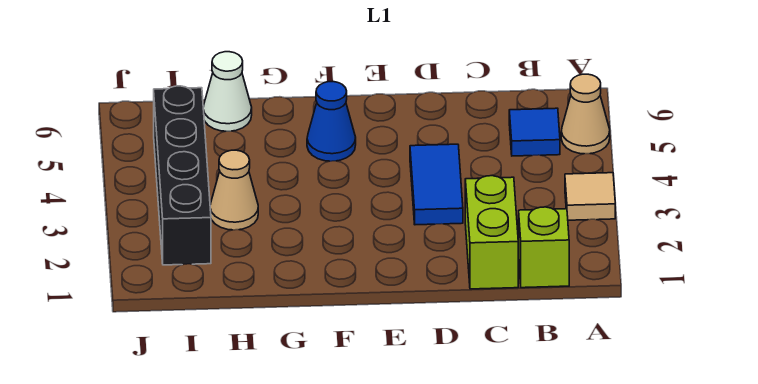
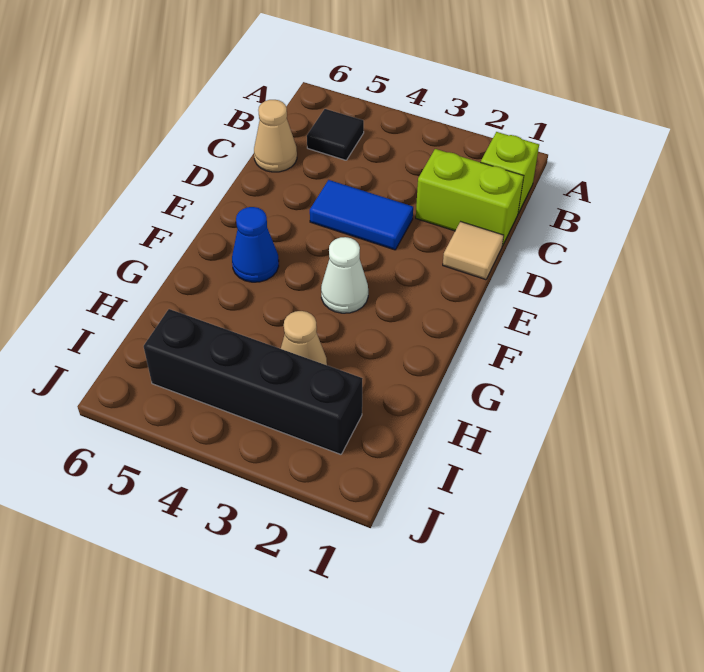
tan 1x1 tile [565,173,615,220] -> tan 1x1 tile moved to [443,222,504,280]
tan 1x1 cone [561,74,610,154] -> tan 1x1 cone moved to [254,100,297,172]
blue 1x1 tile [509,108,560,156] -> black 1x1 tile [307,109,364,160]
white 1x1 cone [203,52,252,131] -> white 1x1 cone moved to [321,237,368,313]

